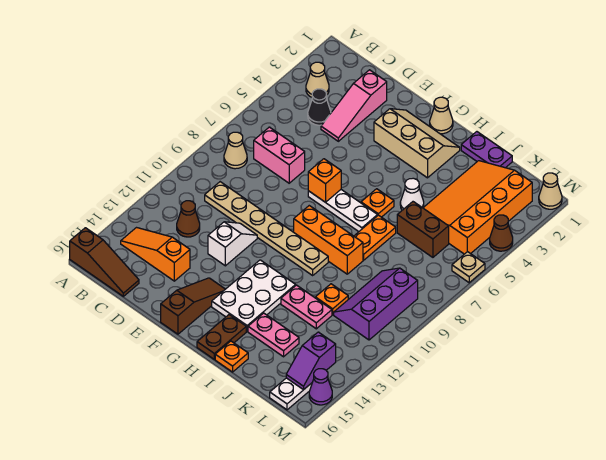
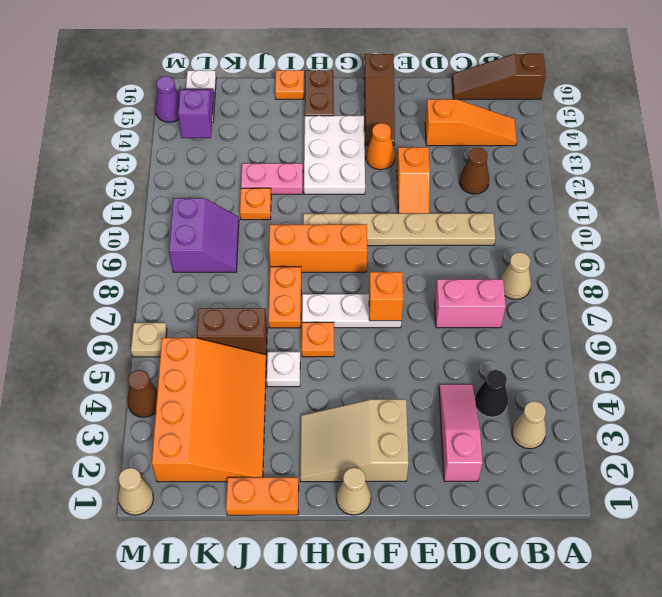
white 1x2 slope [208,222,257,266] -> orange 1x2 slope [397,147,430,213]
tan 2x3 slope [374,109,460,178] -> tan 2x3 slope turned to [300,399,409,482]
none -> orange 1x1 cone [366,123,395,170]
purple 1x2 plate [461,132,512,168] -> orange 1x2 plate [226,477,299,515]
white 1x1 cone [400,178,424,210] -> white 1x1 plate [267,352,300,387]
pink 1x2 plate [248,313,299,357] -> none
purple 2x3 slope [334,268,418,340] -> purple 2x2 slope [169,198,239,272]

